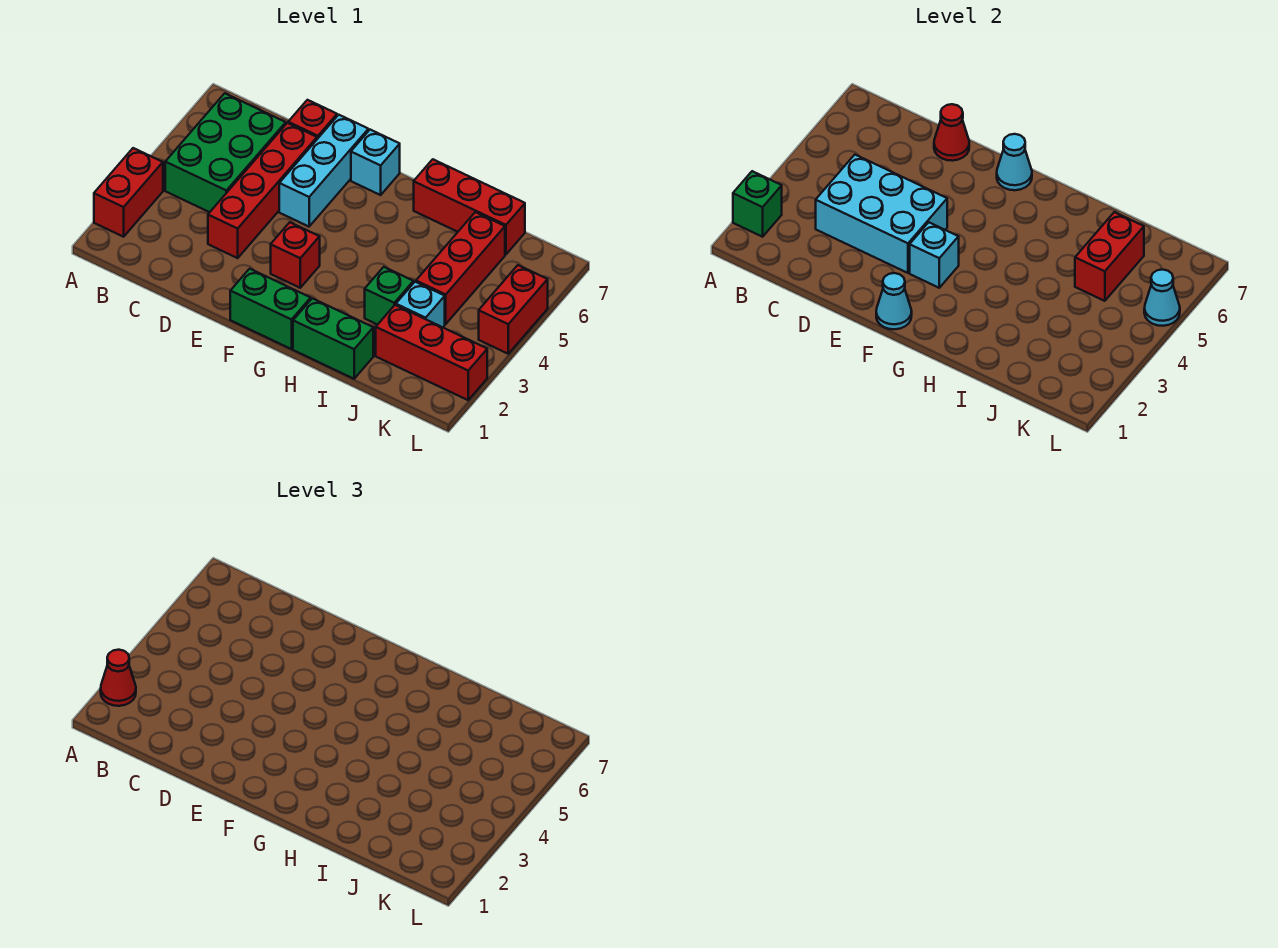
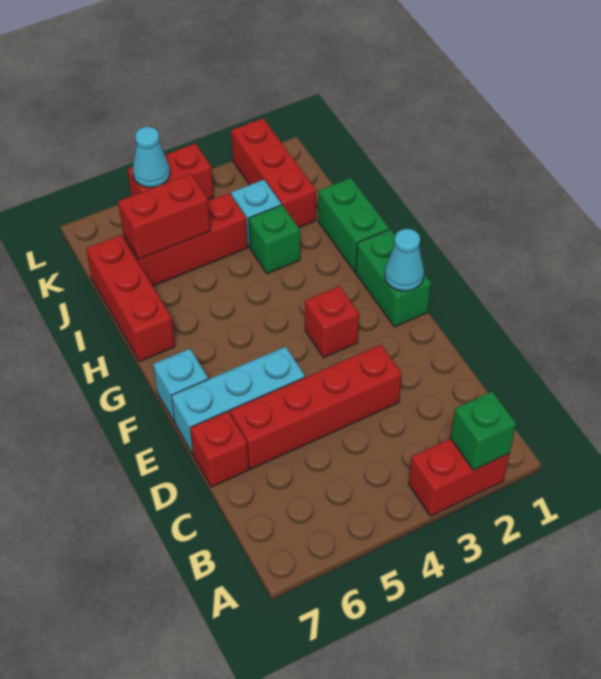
red 1x1 cone [101,650,136,706] -> none
green 2x3 brick [165,93,286,212] -> none
cyan 2x3 brick [816,155,947,273] -> none
red 1x1 cone [934,104,969,161] -> none
cyan 1x1 brick [910,222,959,288] -> none
cyan 1x1 cone [997,134,1032,190] -> none

